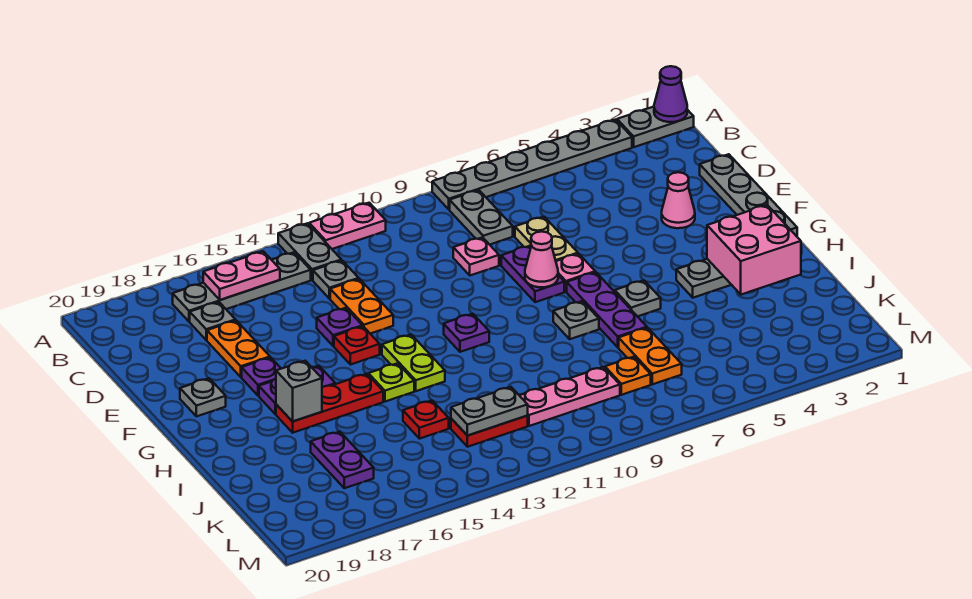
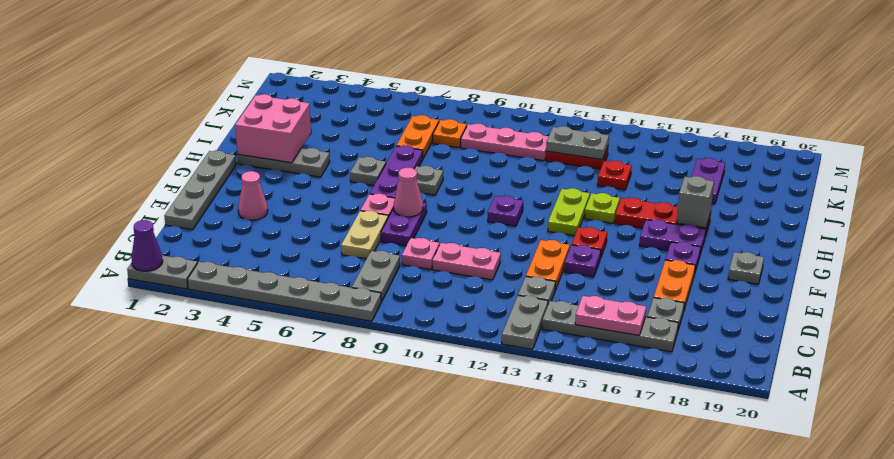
pink 1x2 plate [309,203,386,249] -> pink 1x2 plate moved to [433,243,501,280]

